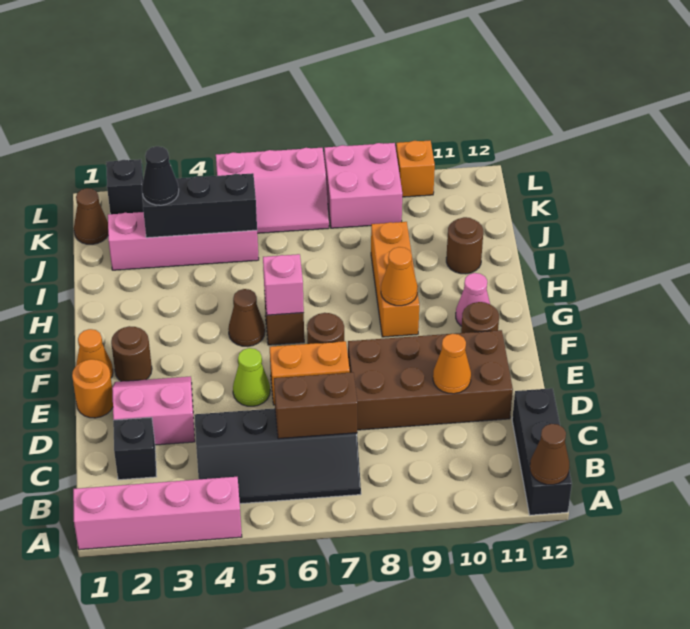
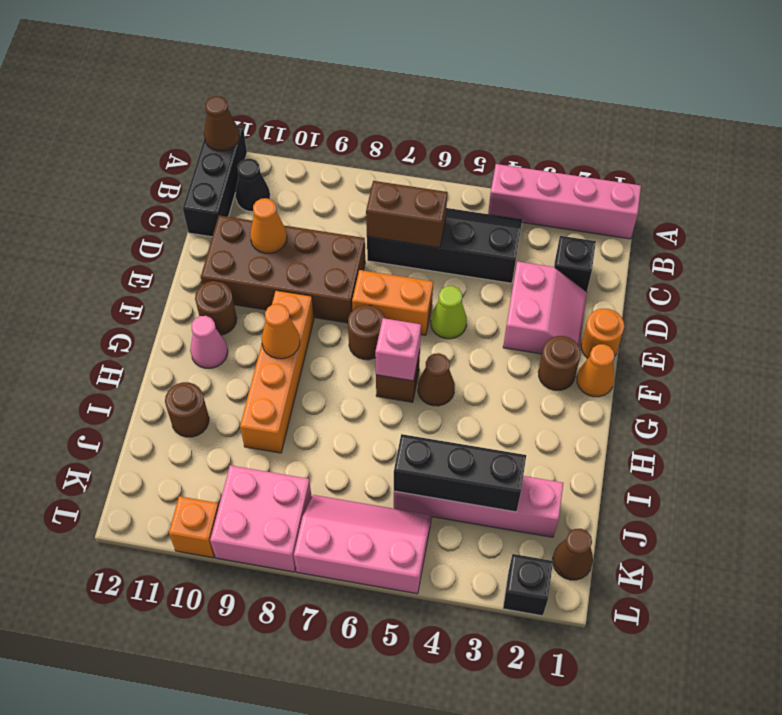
pink 2x2 slope [112,376,195,445] -> pink 2x2 slope turned to [503,261,587,354]
orange 1x3 brick [371,222,419,337] -> orange 1x4 brick [240,290,314,453]
black 1x1 cone [142,146,179,205] -> black 1x1 cone moved to [235,159,270,212]

